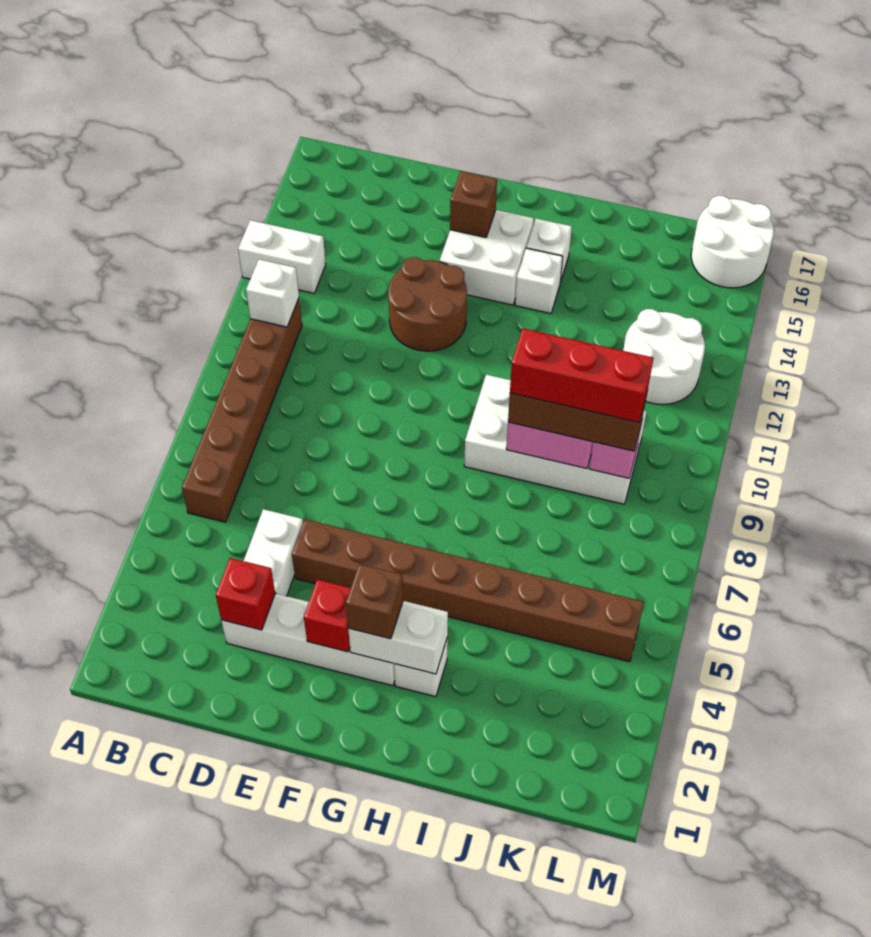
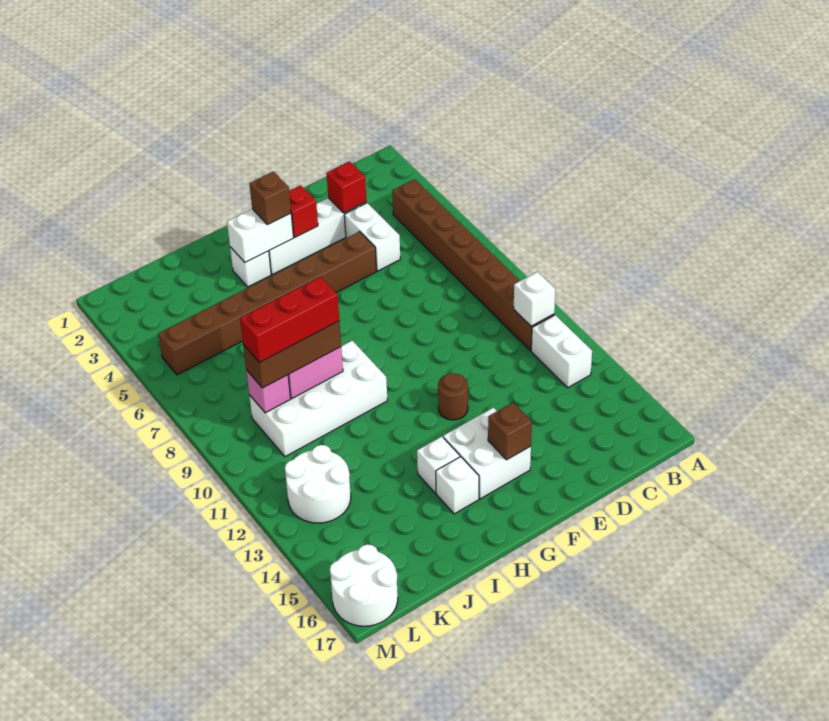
white 1x2 brick [238,220,326,293] -> white 1x2 brick turned to [531,315,592,388]
brown 1x6 brick [182,299,302,522] -> brown 1x8 brick [392,179,554,351]
brown 2x2 round brick [388,257,467,351] -> brown 1x1 round brick [438,373,468,420]

